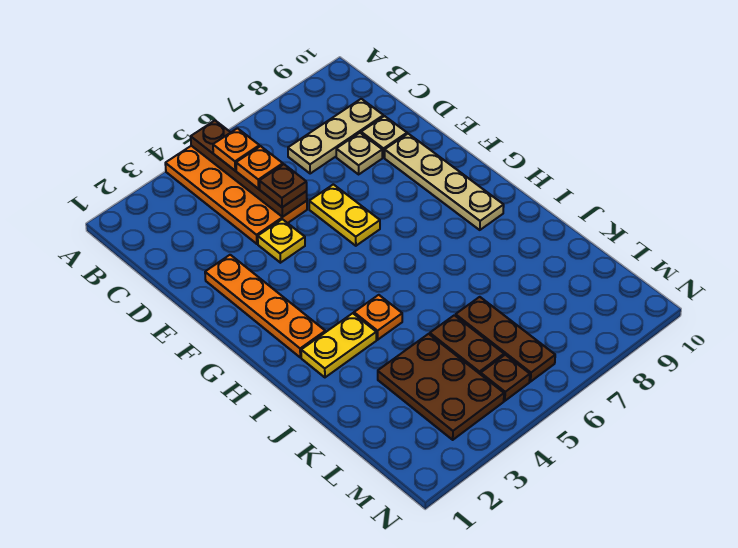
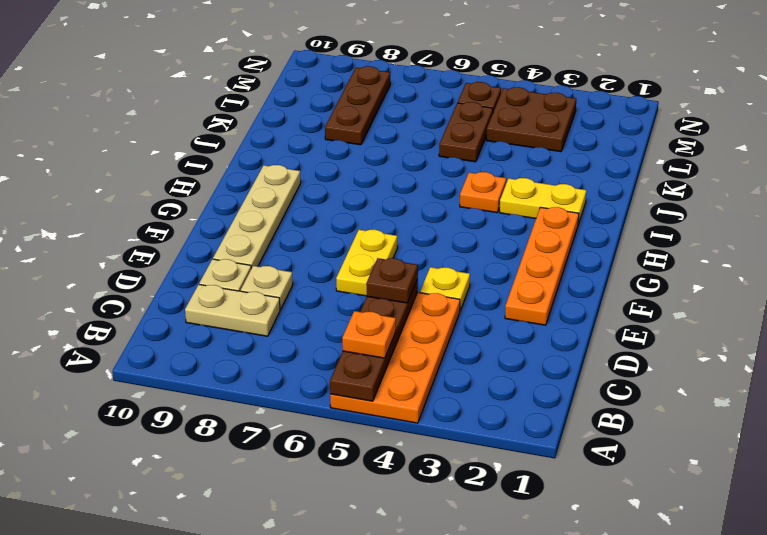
orange 1x1 plate [236,146,283,189] -> none
tan 1x3 plate [288,99,383,173] -> tan 1x2 plate [185,285,280,336]
brown 2x3 plate [378,334,504,440] -> brown 2x2 plate [486,87,576,152]
brown 1x3 plate [456,297,555,382] -> brown 1x3 plate moved to [325,66,390,145]

